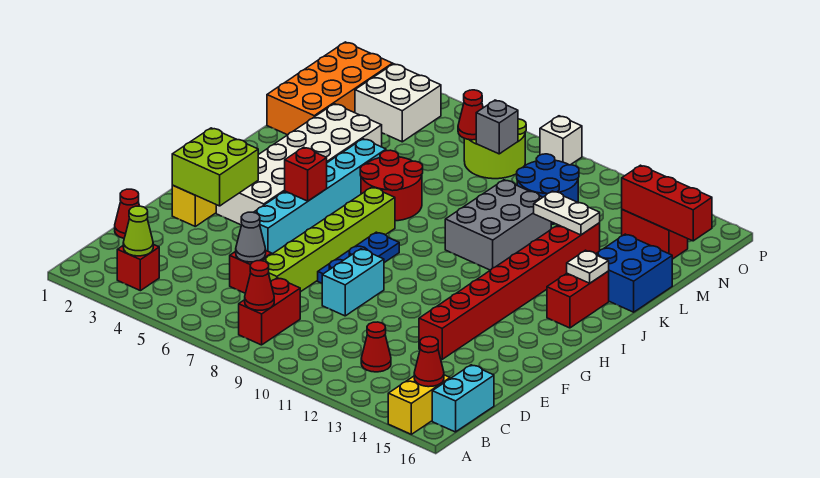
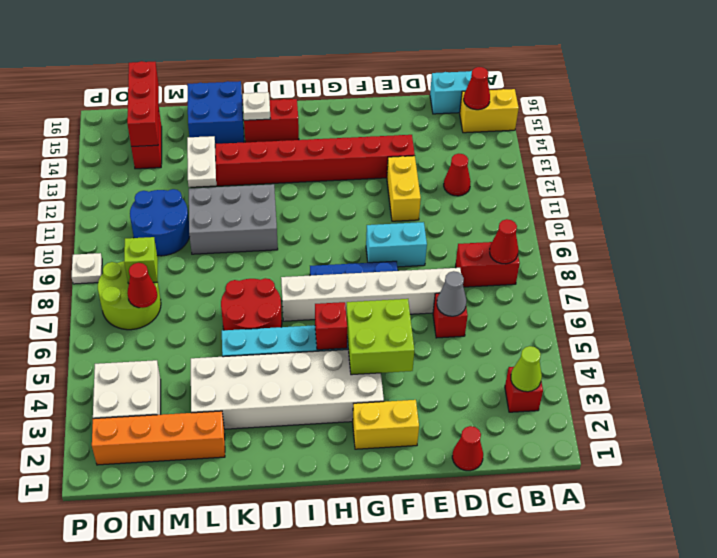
lime 1x6 brick [262,187,395,292] -> white 1x6 brick [281,268,461,321]
none -> yellow 1x2 brick [387,156,421,221]
lime 2x2 brick [172,128,258,206] -> lime 2x2 brick moved to [346,299,414,375]
orange 2x4 brick [267,42,393,135] -> orange 1x4 brick [92,411,225,465]
grey 1x1 brick [476,100,518,154] -> lime 1x1 brick [124,237,158,283]
white 1x1 brick [540,116,582,165] -> white 1x1 plate [72,253,102,284]

